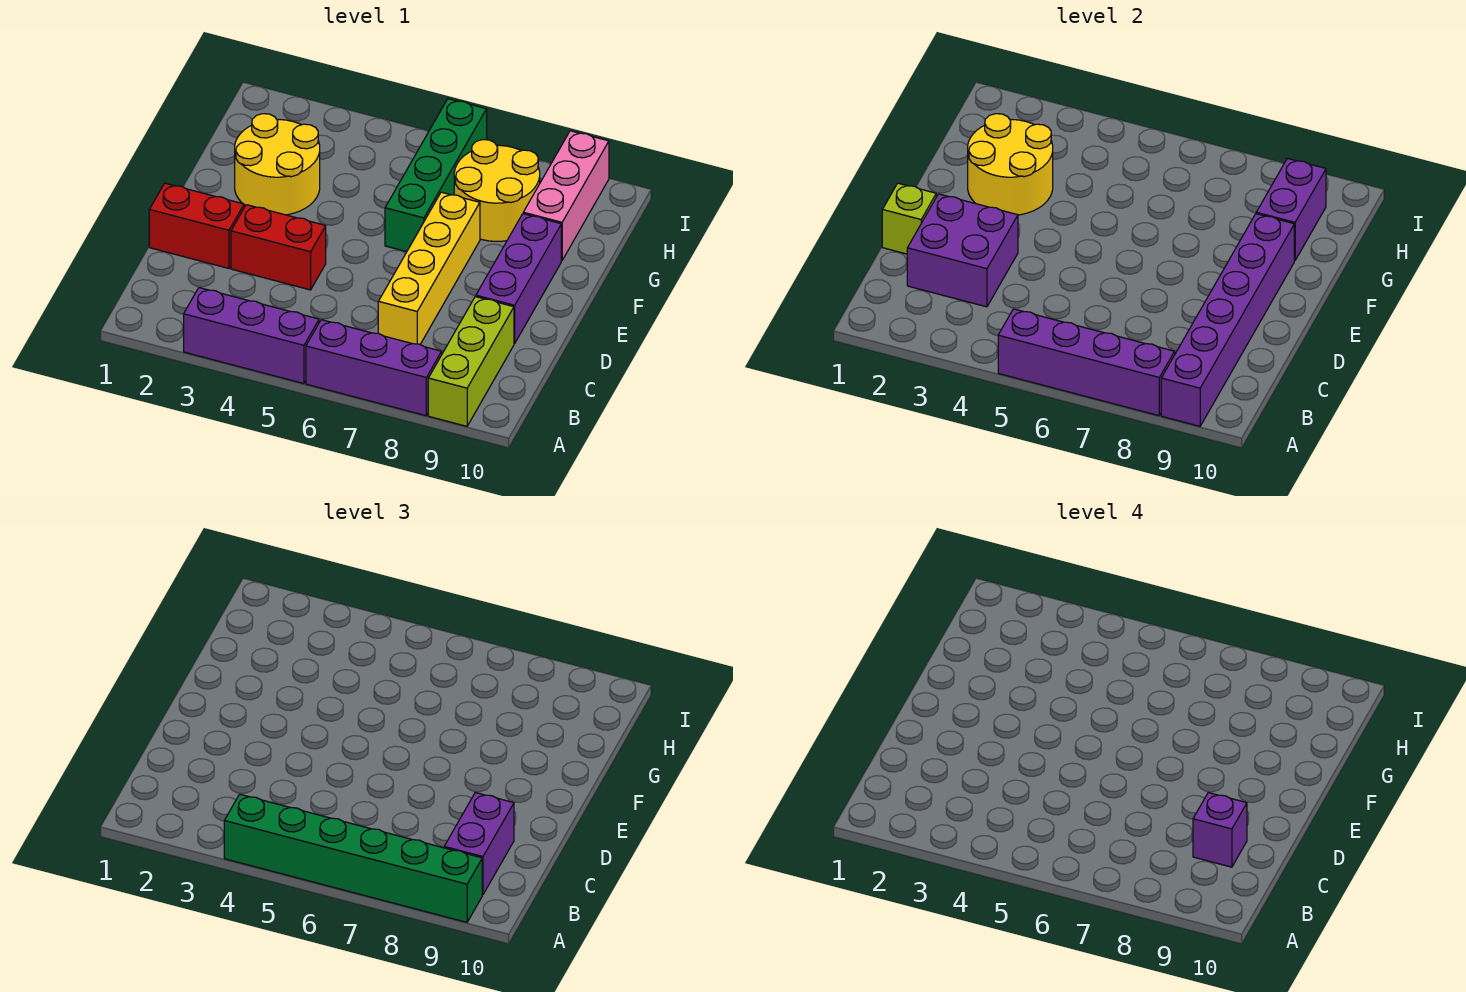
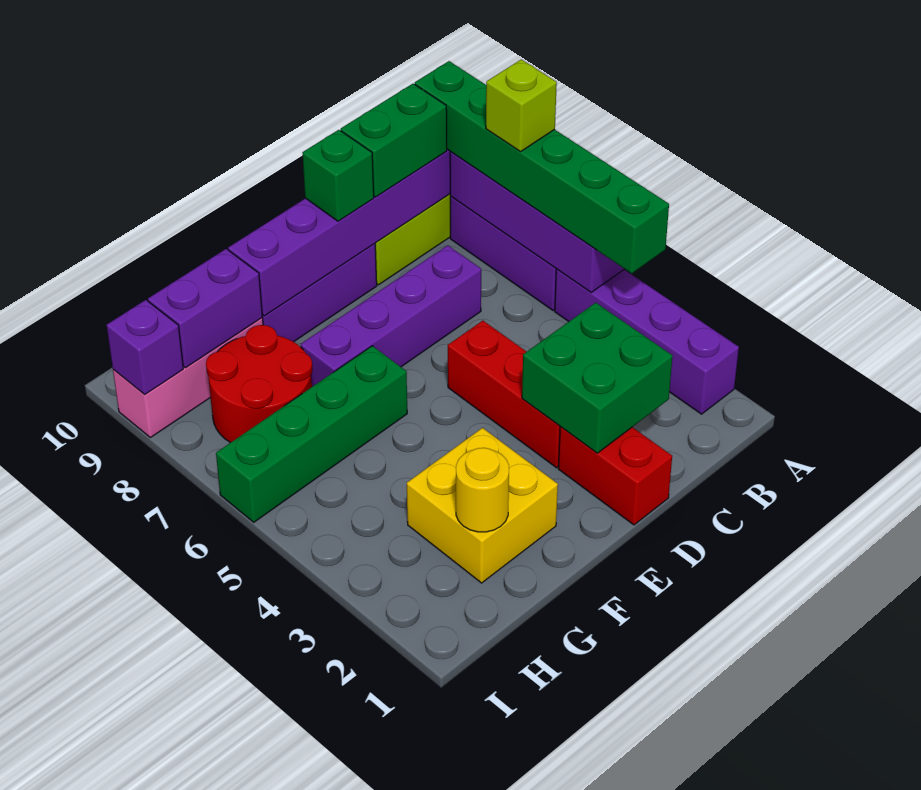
purple 1x3 brick [184,288,319,384] -> purple 1x4 brick [555,269,739,414]
purple 1x2 brick [444,793,514,895] -> green 1x2 brick [341,84,447,197]
purple 2x2 brick [907,194,1018,307] -> green 2x2 brick [522,303,672,453]
yellow 1x4 brick [378,192,480,344] -> purple 1x4 brick [301,245,481,387]
purple 1x1 brick [1193,793,1247,867] -> purple 1x1 brick moved to [107,300,183,395]
lime 1x1 brick [882,183,936,254] -> lime 1x1 brick moved to [486,59,557,151]
red 1x2 brick [231,205,326,290] -> red 1x3 brick [448,321,560,468]
none -> green 1x1 brick [302,130,374,221]
yellow 2x2 round brick [235,114,320,215] -> yellow 2x2 brick [407,428,558,583]
yellow 2x2 round brick [968,114,1053,215] -> yellow 1x1 round brick [456,448,509,532]
yellow 2x2 round brick [454,140,540,241] -> red 2x2 round brick [206,325,313,443]

